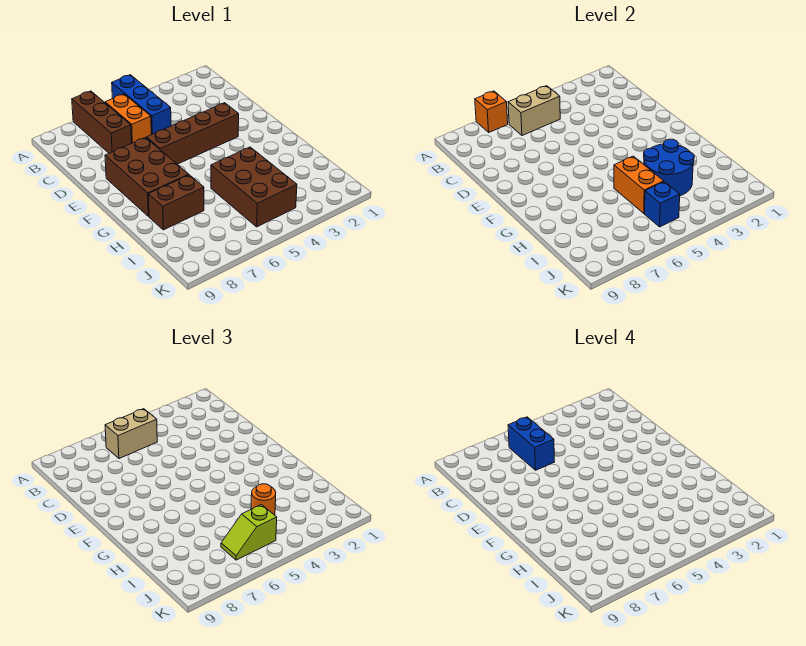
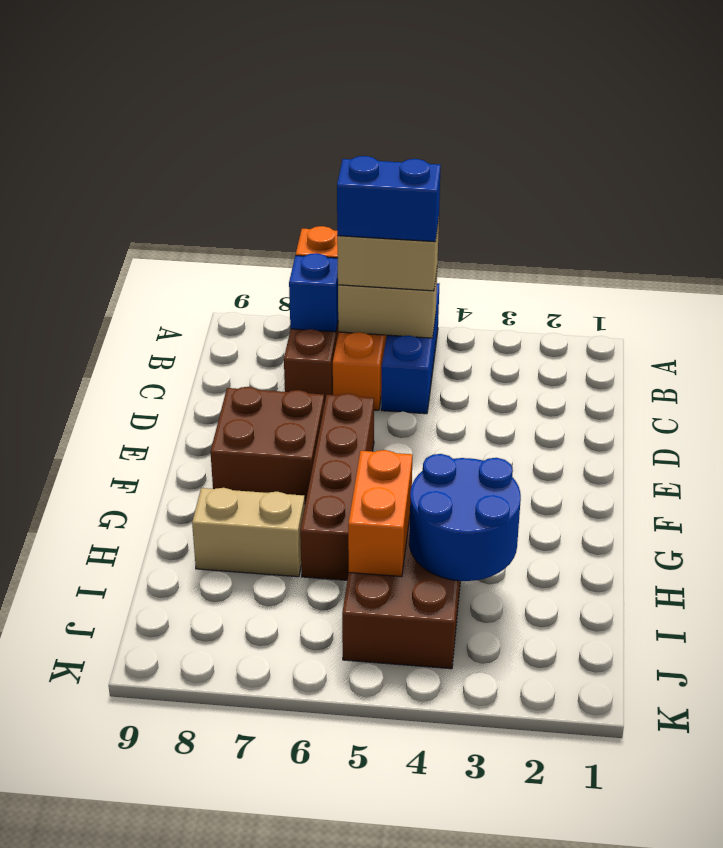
blue 1x2 brick [508,417,555,470] -> blue 1x2 brick turned to [337,156,441,242]
brown 1x4 brick [147,103,239,164] -> brown 1x4 brick turned to [300,394,374,580]
brown 2x3 brick [105,138,189,216] -> brown 2x2 brick [210,387,324,503]
brown 1x2 brick [148,175,204,230] -> tan 1x2 brick [192,488,305,577]
orange 1x1 round brick [251,484,276,515] -> none
blue 1x1 brick [645,182,680,227] -> blue 1x1 brick moved to [289,253,338,332]
lime 1x2 slope [221,505,277,560] -> none

